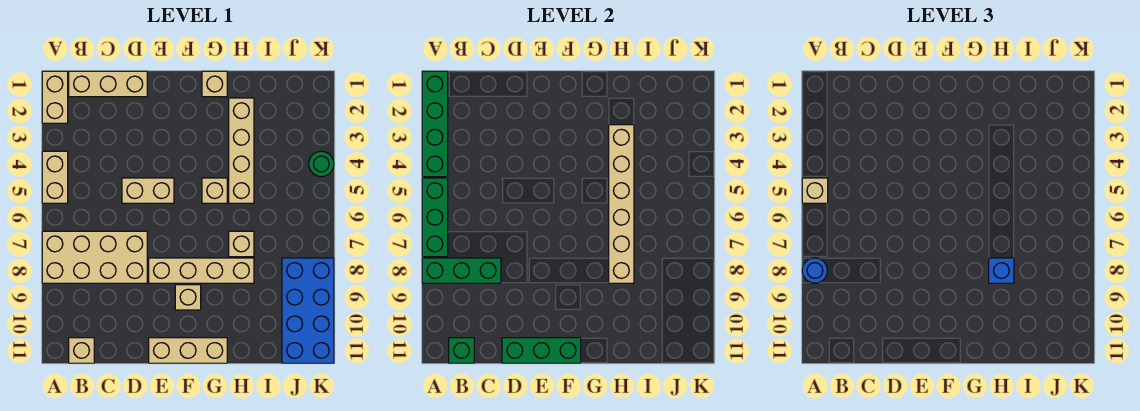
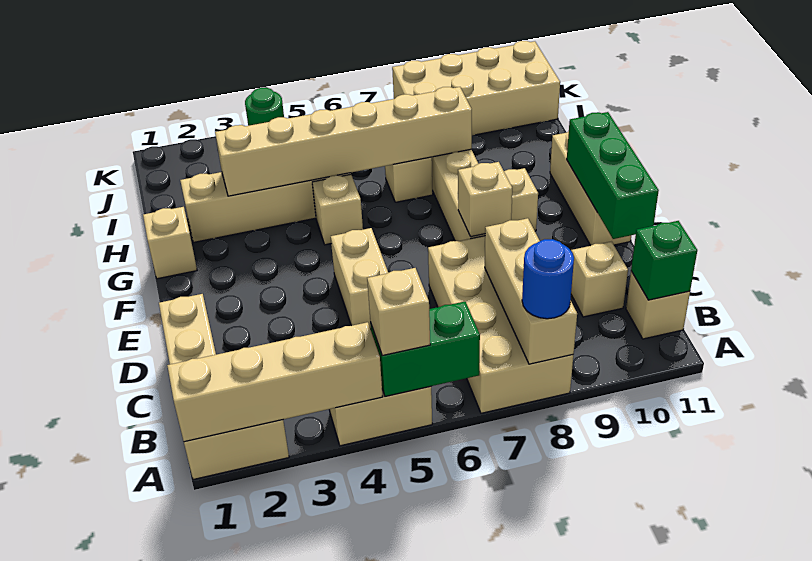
green 1x4 brick [422,71,448,177] -> tan 1x4 brick [167,322,383,442]
green 1x3 brick [422,178,448,257] -> green 1x2 brick [370,302,480,396]
green 1x3 brick [422,258,501,283] -> tan 1x3 brick [485,218,577,364]
none -> tan 1x1 brick [571,242,628,317]
none -> tan 1x1 brick [458,162,512,237]
blue 1x1 brick [989,258,1014,283] -> none
blue 2x4 brick [282,258,334,363] -> tan 2x4 brick [392,41,560,135]

